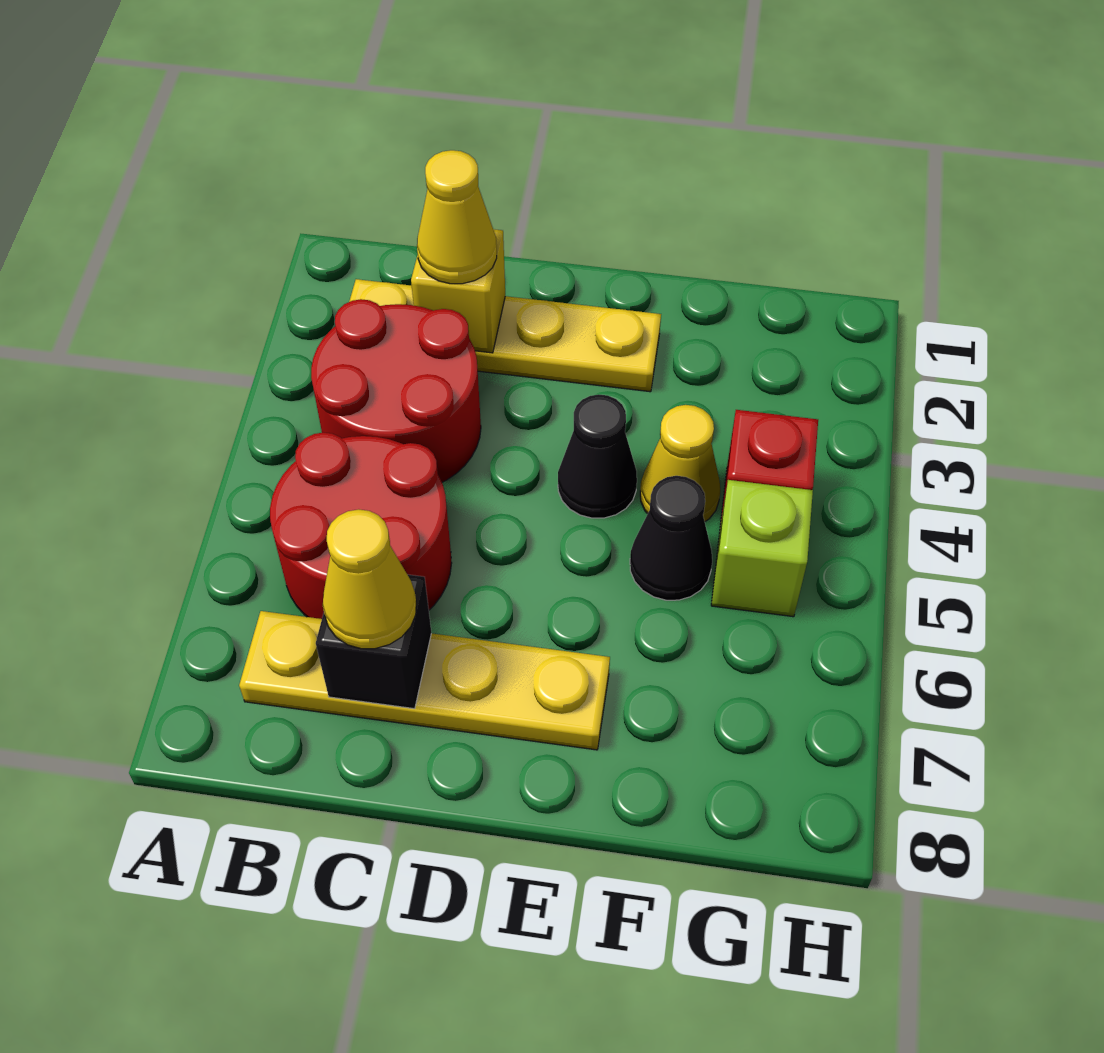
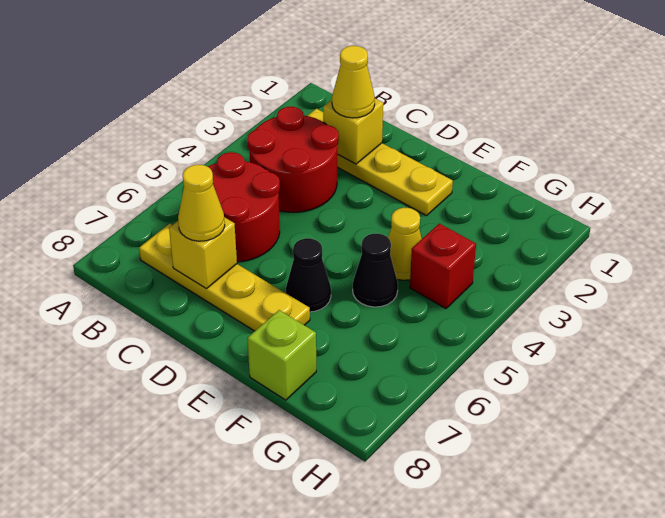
black 1x1 brick [316,575,431,709] -> yellow 1x1 brick [169,217,237,289]
black 1x1 cone [558,394,637,518] -> black 1x1 cone moved to [286,238,331,312]
lime 1x1 brick [711,480,813,617] -> lime 1x1 brick moved to [247,310,316,400]

